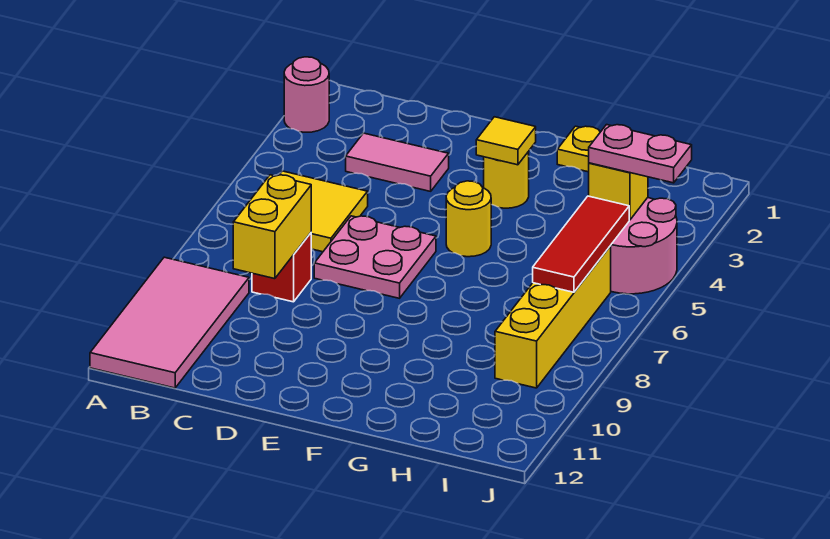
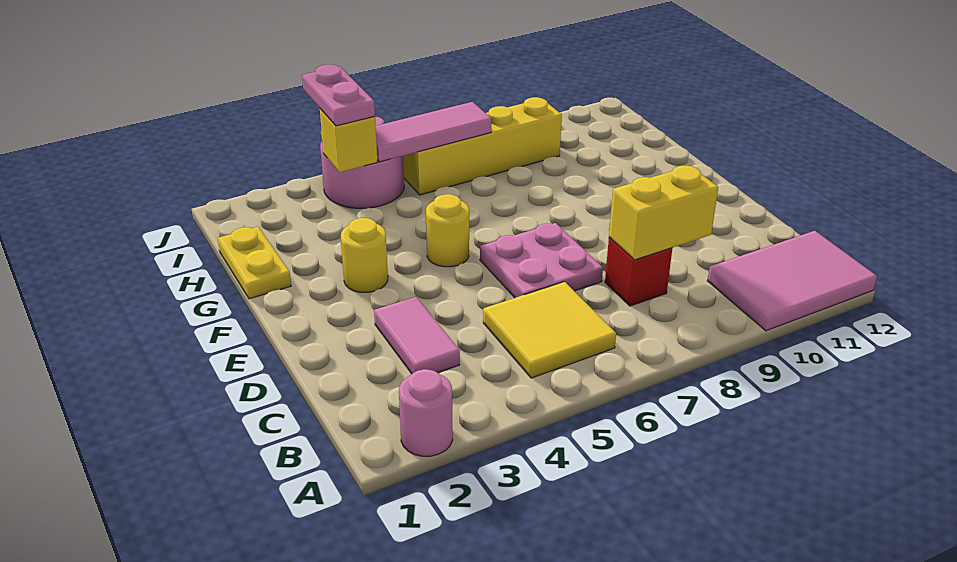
pink 2x4 tile [90,257,249,388] -> pink 2x3 tile [707,231,877,331]
yellow 1x1 tile [476,117,536,165] -> none
red 1x3 tile [533,196,629,292] -> pink 1x3 tile [376,102,491,162]

